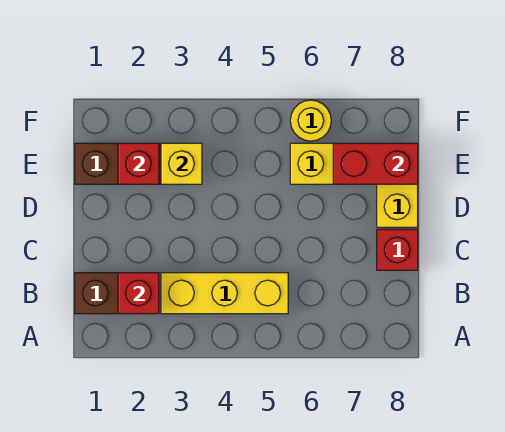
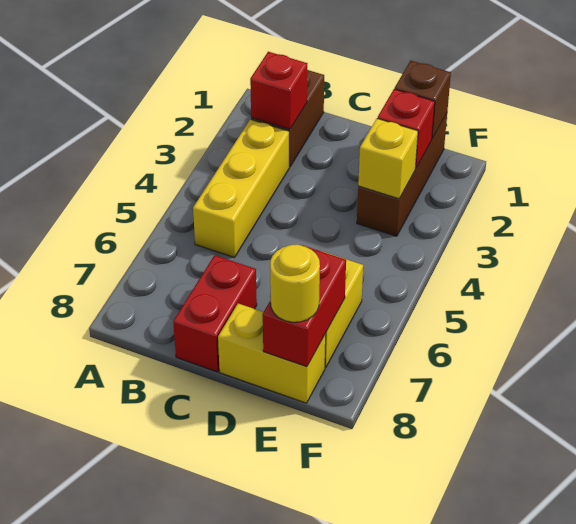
red 1x1 brick [377,229,418,270] -> red 1x2 brick [173,255,257,372]
none -> brown 1x1 brick [395,61,451,138]
yellow 1x1 round brick [290,100,331,141] -> yellow 1x1 round brick moved to [270,245,320,322]

